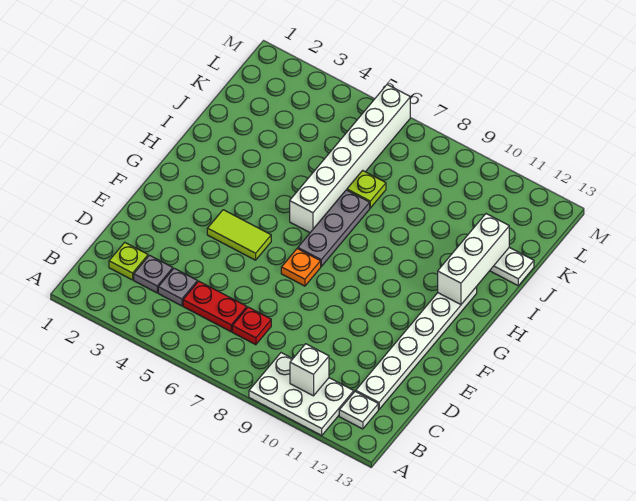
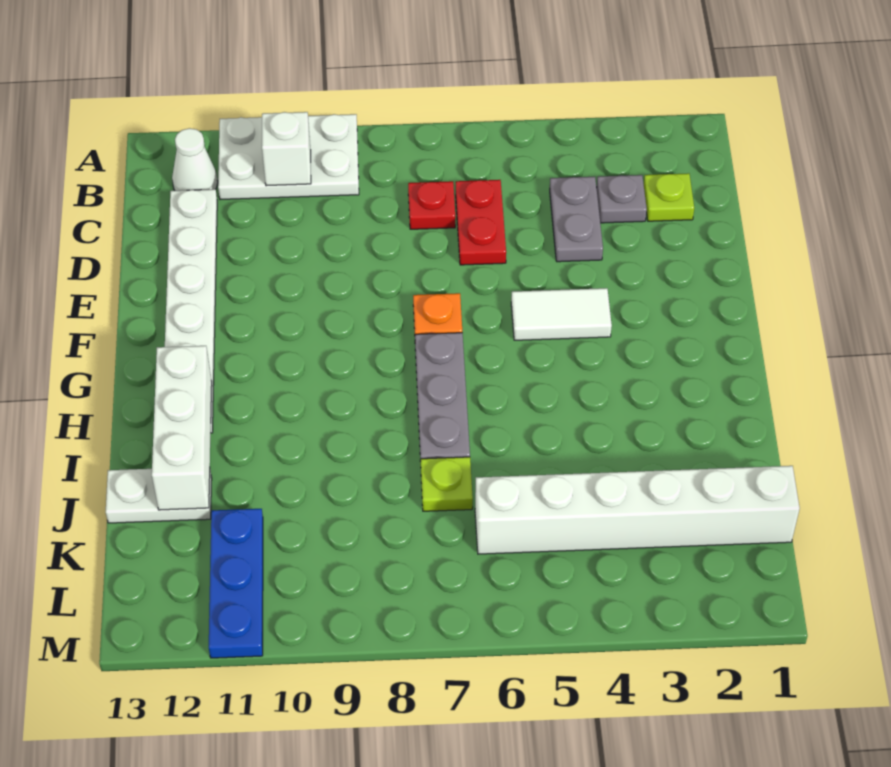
white 1x1 plate [339,391,378,429] -> white 1x1 cone [172,128,218,191]
grey 1x1 plate [158,268,197,306] -> grey 1x2 plate [550,177,603,262]
red 1x2 plate [183,281,247,332] -> red 1x2 plate turned to [456,180,506,265]
lime 1x2 tile [207,210,271,260] -> white 1x2 tile [511,288,612,340]
white 1x6 brick [290,85,410,232] -> white 1x6 brick turned to [475,466,800,554]
none -> blue 1x3 plate [209,509,263,658]

